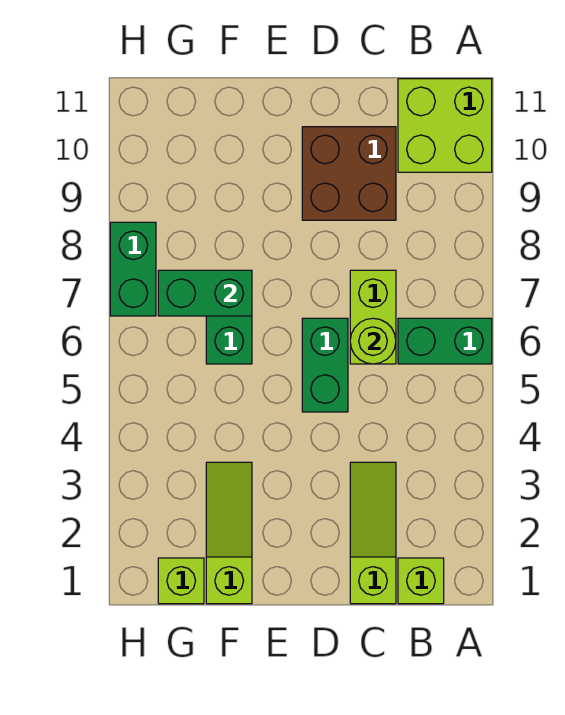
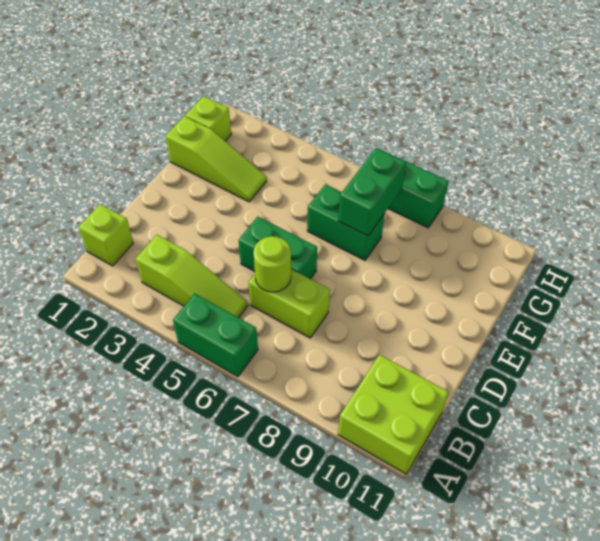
green 1x2 brick [398,318,492,364] -> green 1x2 brick turned to [173,293,258,377]
lime 1x3 slope [350,462,396,604] -> lime 1x3 slope moved to [136,235,248,318]
brown 2x2 brick [302,127,396,220] -> none

